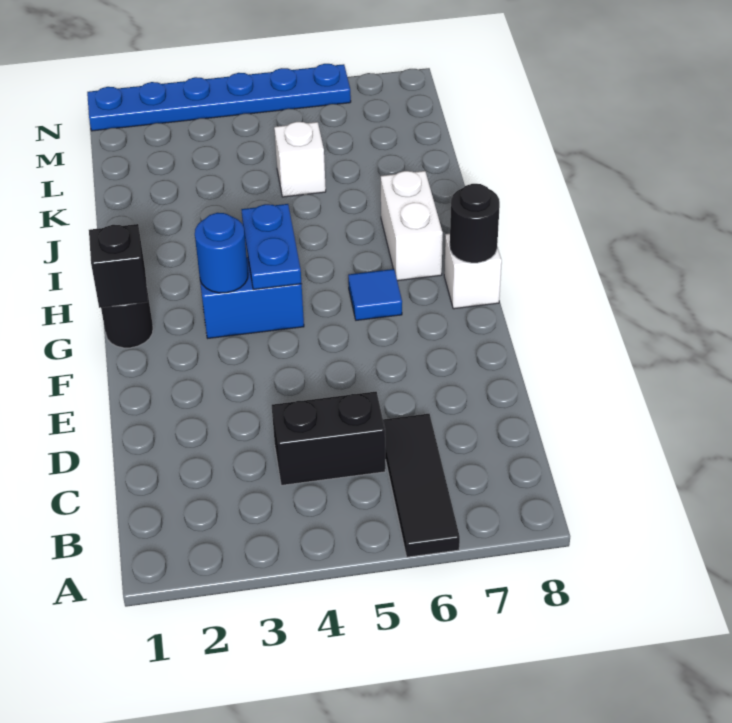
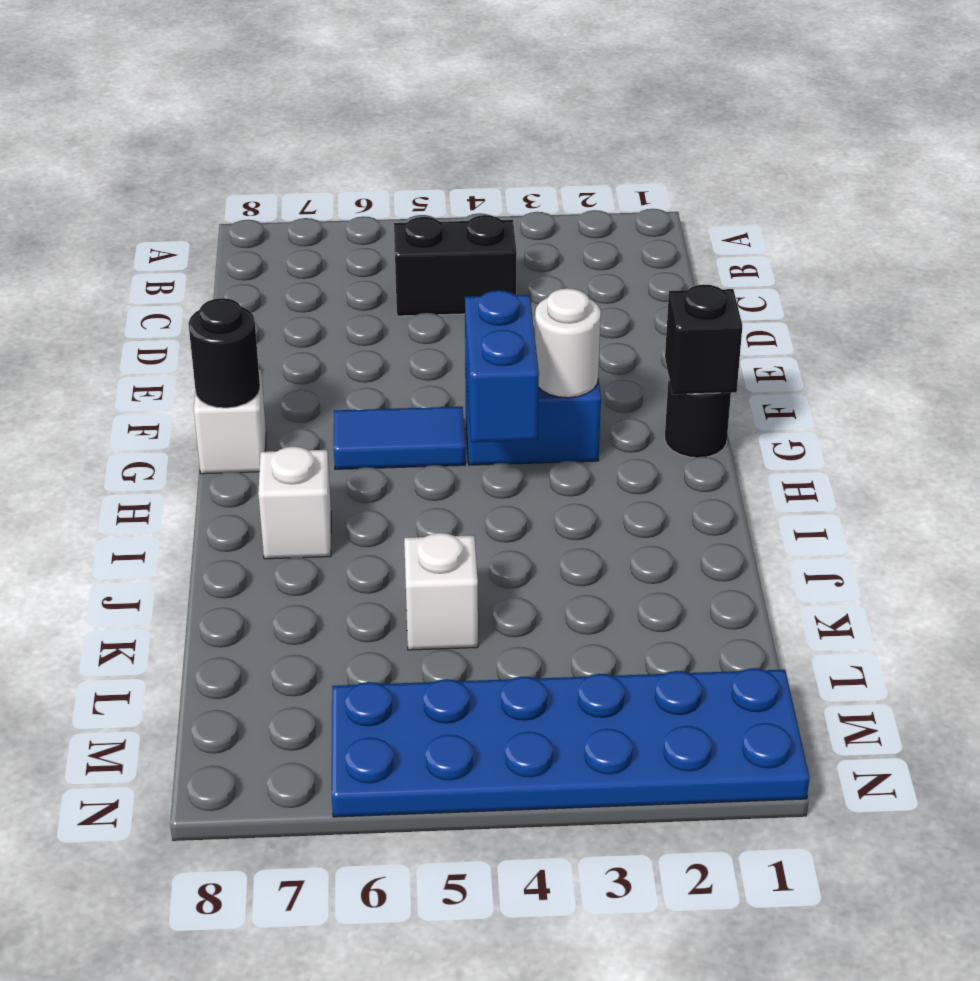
black 1x3 tile [383,414,460,557] -> none
blue 1x1 round brick [195,213,248,293] -> white 1x1 round brick [535,288,601,398]
blue 1x2 plate [241,204,302,290] -> blue 1x2 brick [465,290,539,442]
blue 1x1 tile [348,269,402,320] -> blue 1x2 tile [334,407,465,469]
white 1x2 brick [381,171,443,281] -> white 1x1 brick [258,447,331,559]
blue 1x6 plate [87,64,351,131] -> blue 2x6 plate [332,668,810,817]

